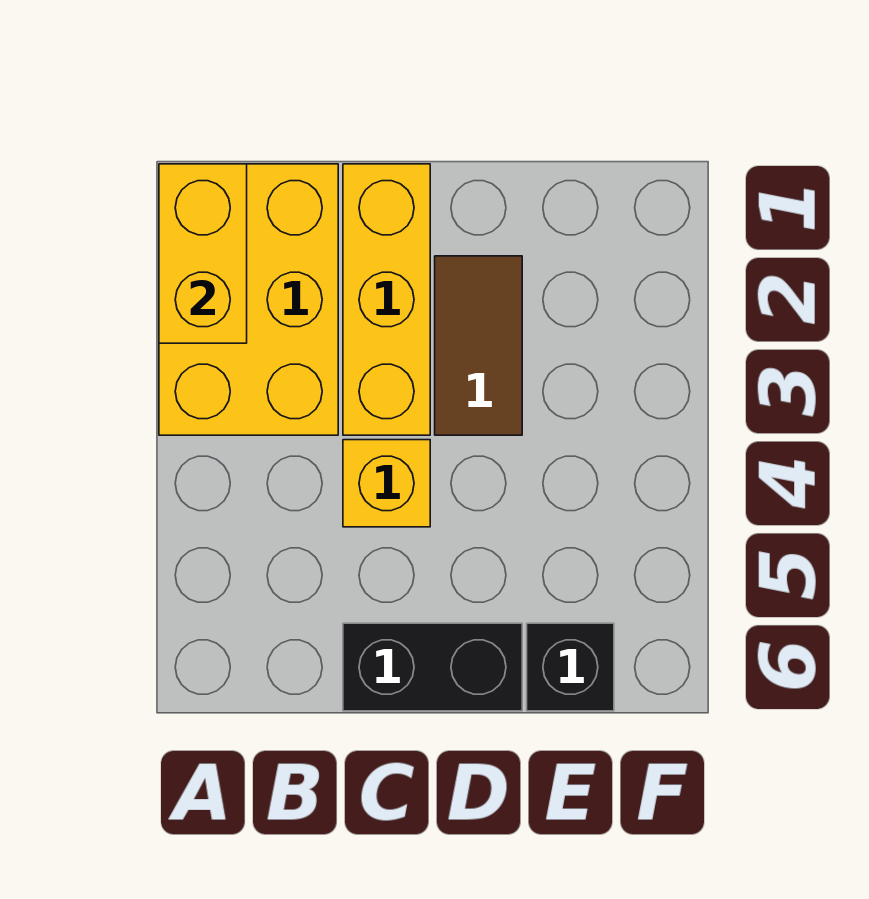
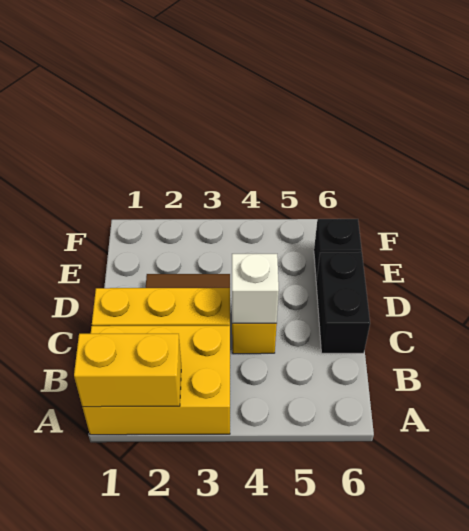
none -> white 1x1 brick [232,254,279,323]

